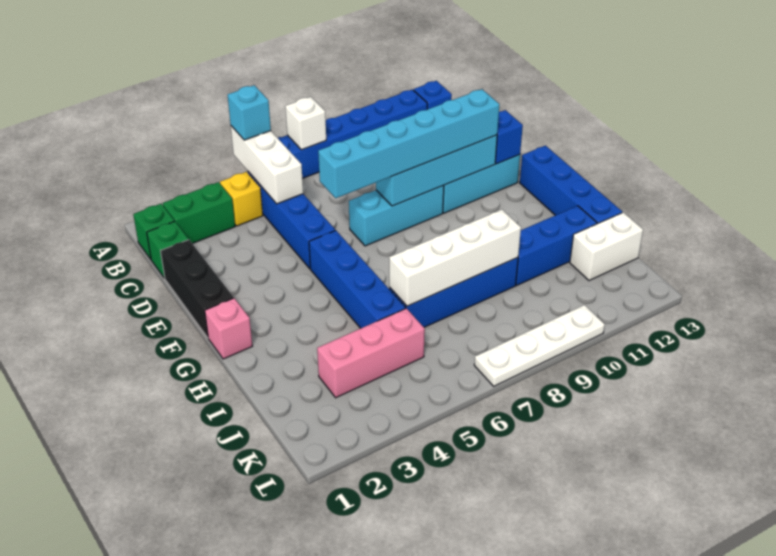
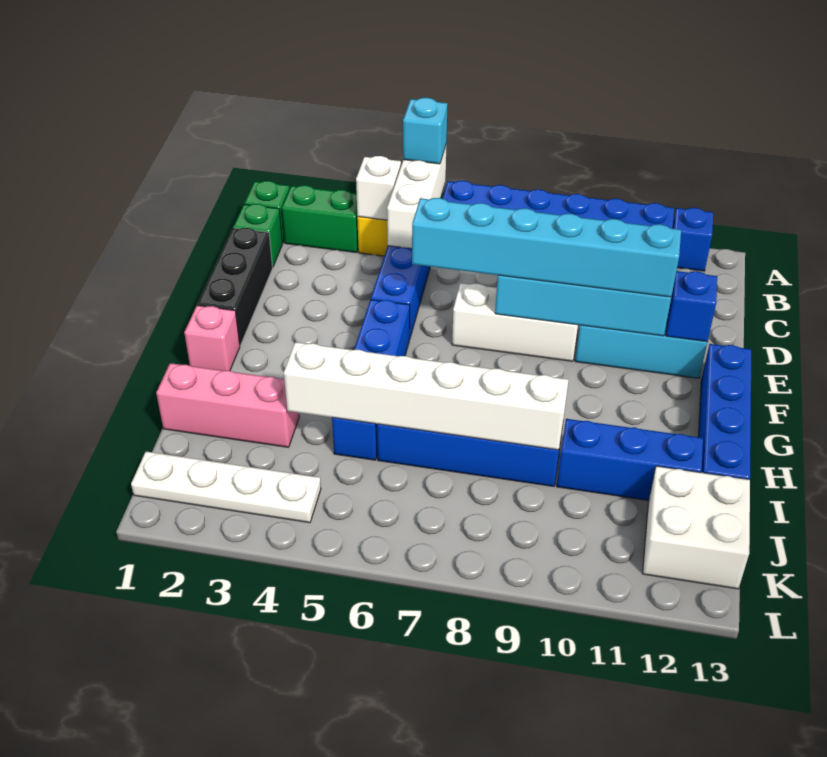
white 1x1 brick [285,97,326,150] -> white 1x1 brick moved to [356,156,401,220]
cyan 1x3 brick [349,185,444,246] -> white 1x3 brick [452,283,578,361]
white 1x4 brick [389,210,521,306] -> white 1x6 brick [284,342,568,450]
pink 1x3 brick [317,308,425,398] -> pink 1x3 brick moved to [156,363,299,447]
white 1x2 brick [570,212,643,281] -> white 2x2 brick [643,466,750,589]
white 1x4 plate [474,305,605,386] -> white 1x4 plate moved to [131,452,321,523]

